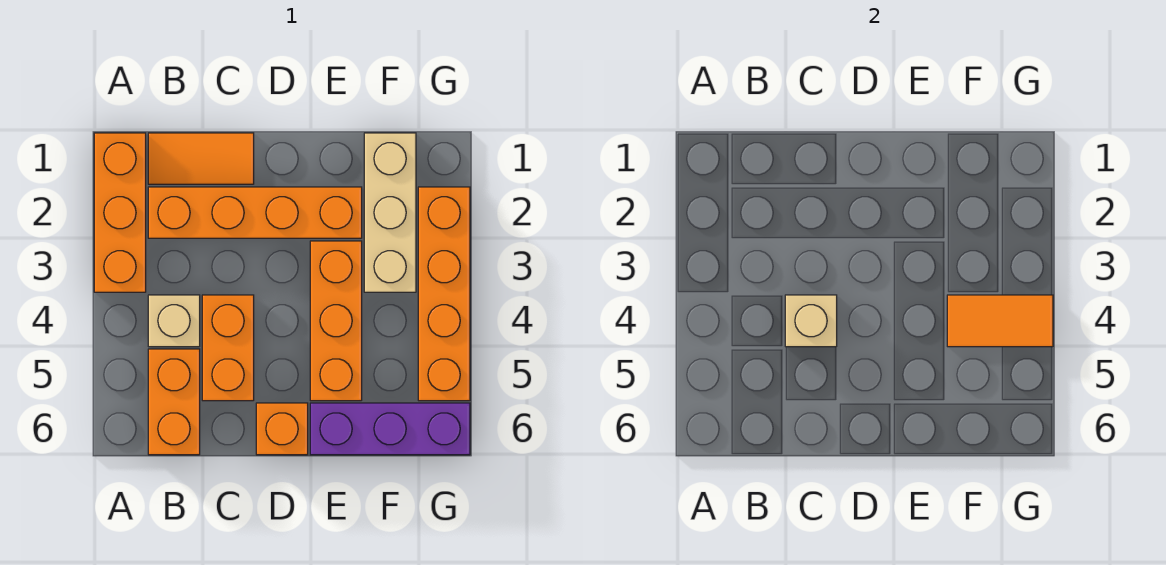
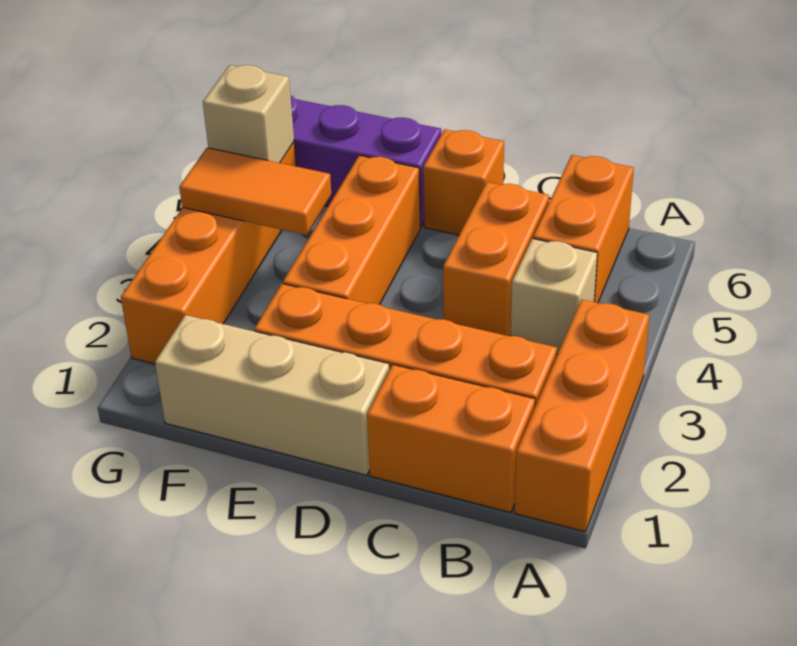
orange 1x2 tile [148,133,254,184] -> orange 1x2 brick [367,365,535,513]
tan 1x1 brick [785,295,837,347] -> tan 1x1 brick moved to [203,65,294,163]
tan 1x3 brick [364,133,416,292] -> tan 1x3 brick turned to [155,315,389,475]

